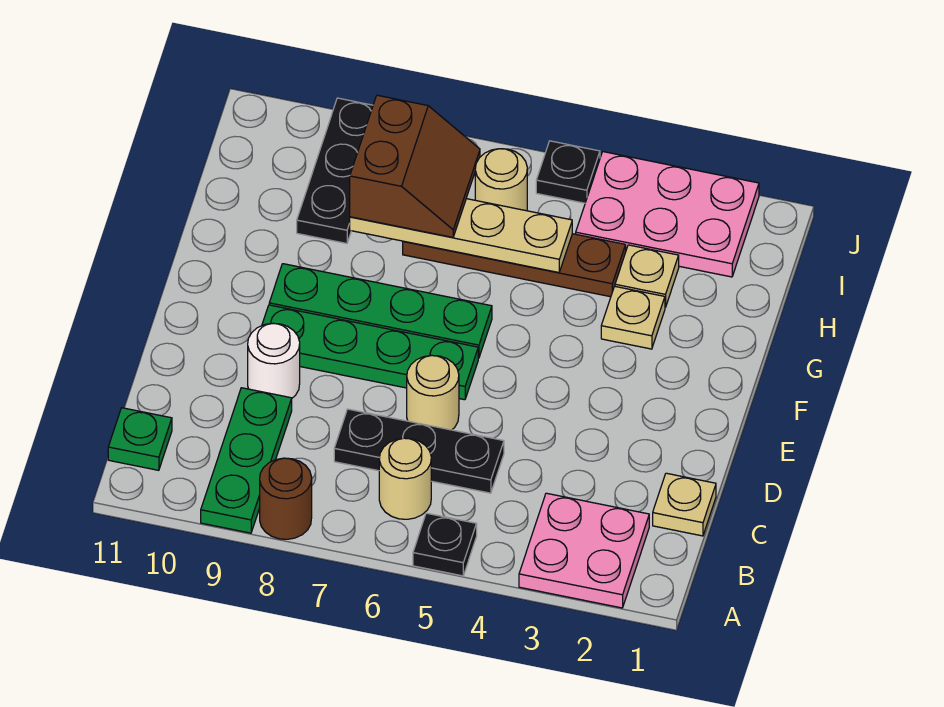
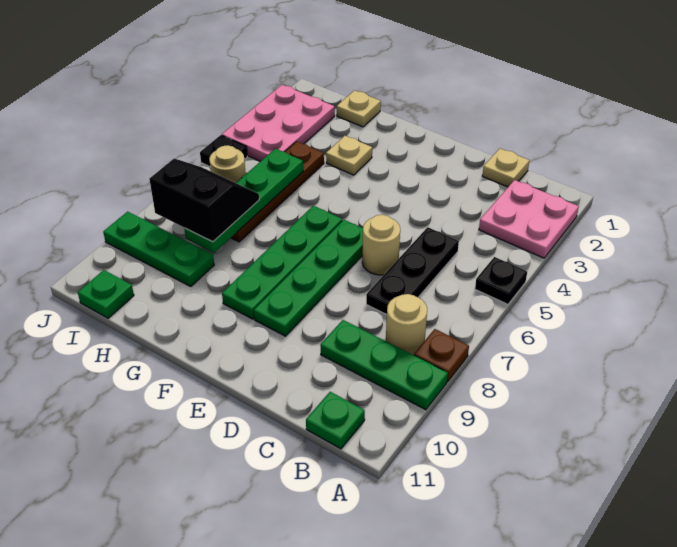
brown 1x1 round brick [260,458,312,539] -> brown 1x1 plate [414,329,469,382]
tan 1x1 round brick [379,438,431,519] -> tan 1x1 round brick moved to [386,294,427,355]
white 1x1 round brick [248,323,300,398] -> none
tan 1x1 plate [615,245,679,307] -> tan 1x1 plate moved to [337,90,381,127]
tan 1x4 plate [350,199,572,273] -> green 1x4 plate [184,149,303,253]
brown 2x2 slope [350,95,480,237] -> black 2x2 slope [149,158,259,242]
black 1x3 plate [297,98,373,243] -> green 1x3 plate [103,212,214,287]
none -> green 1x1 plate [78,270,134,318]

